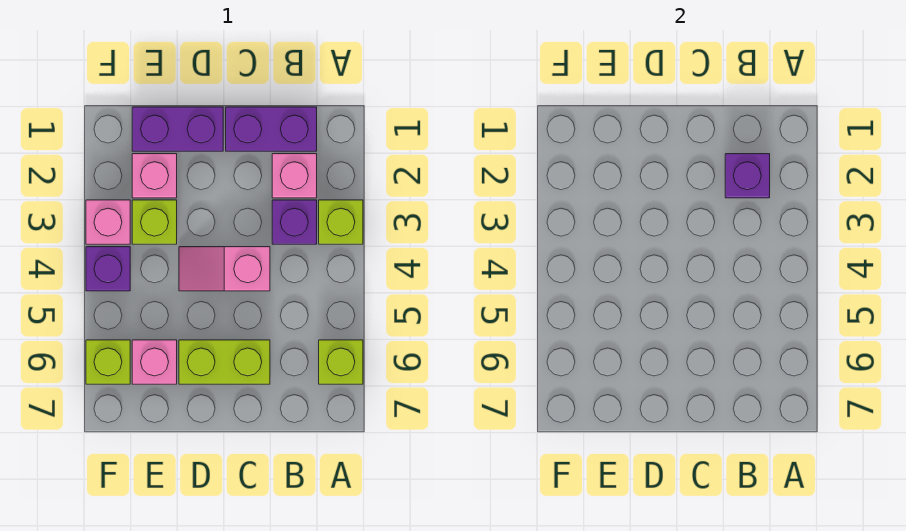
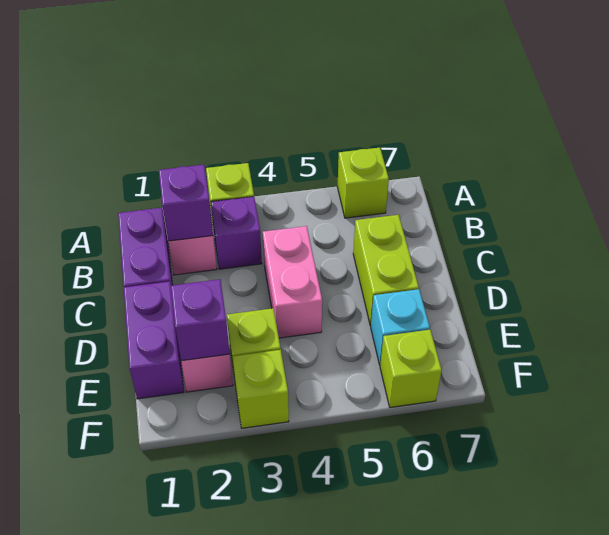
pink 1x2 slope [179,247,270,291] -> pink 1x2 brick [263,226,322,338]
pink 1x1 brick [132,340,177,384] -> cyan 1x1 brick [371,289,430,365]
pink 1x1 brick [86,200,130,244] -> lime 1x1 brick [233,350,289,428]
purple 1x1 brick [86,247,130,291] -> purple 1x1 brick moved to [171,279,230,361]

